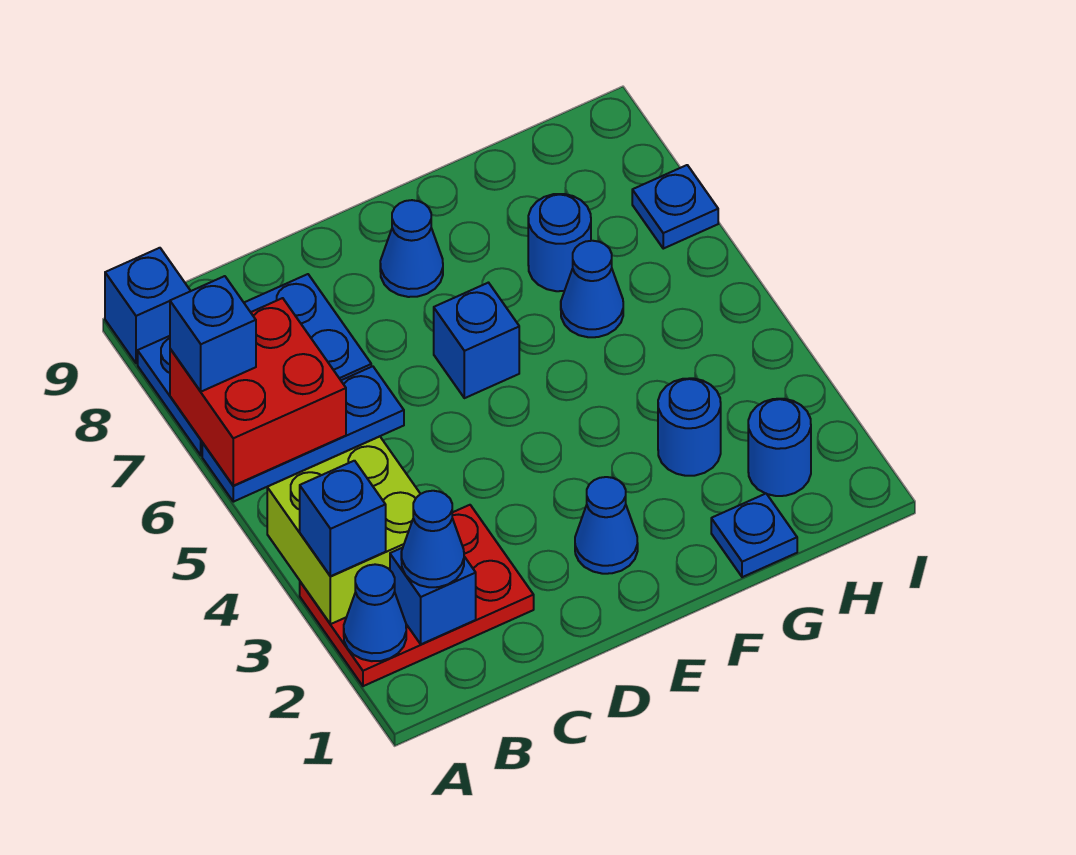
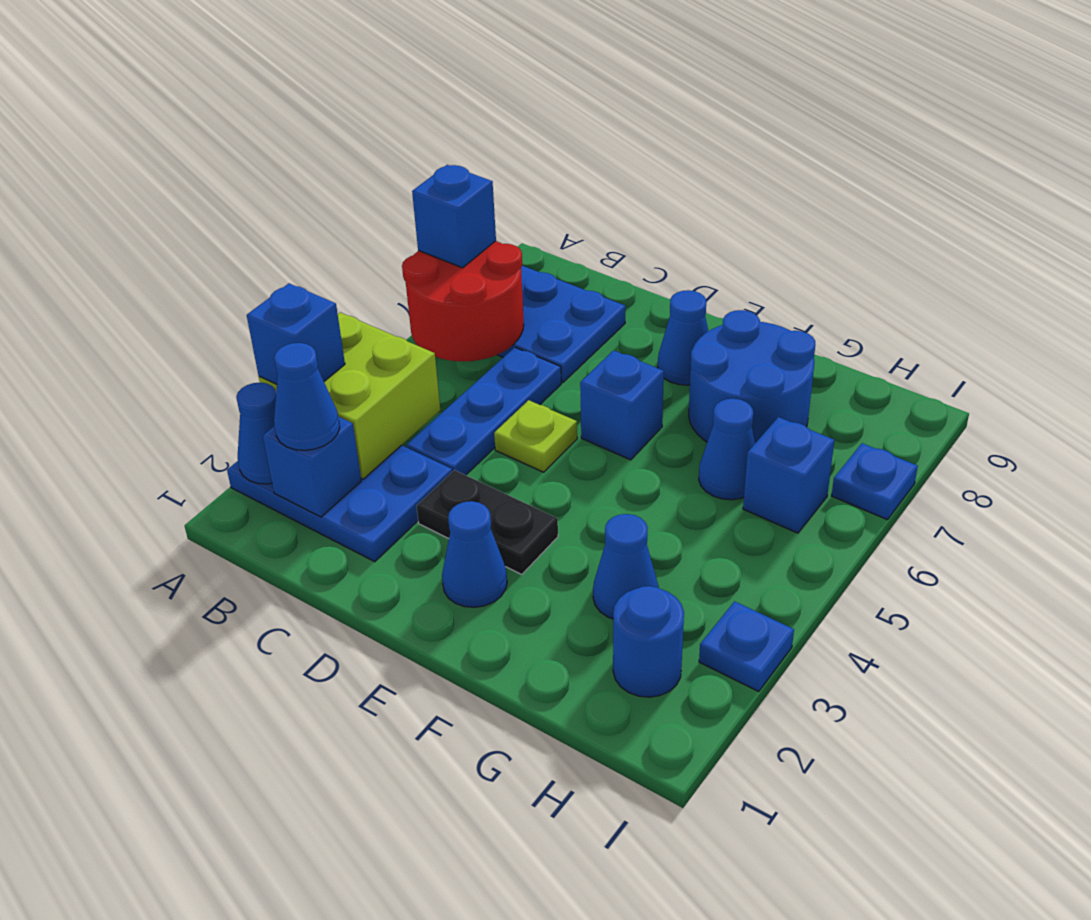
red 2x3 plate [300,505,534,686] -> blue 2x3 plate [227,445,452,562]
blue 1x3 plate [202,366,404,502] -> blue 1x3 plate turned to [406,347,561,475]
red 2x2 brick [170,298,346,486] -> red 2x2 round brick [402,241,524,361]
blue 1x1 brick [105,248,190,363] -> blue 1x1 brick moved to [743,417,834,533]
none -> black 1x2 plate [417,470,558,574]
none -> lime 1x1 plate [494,400,577,472]
blue 1x1 plate [711,494,797,577] -> blue 1x1 plate moved to [699,601,794,692]
blue 1x1 round brick [658,378,721,476] -> blue 1x1 cone [593,514,659,619]
blue 1x1 round brick [528,194,591,291] -> blue 2x2 round brick [689,310,815,443]

